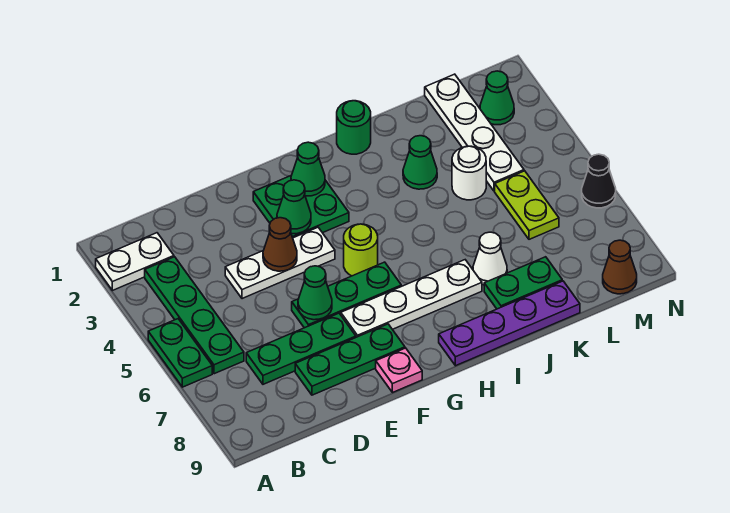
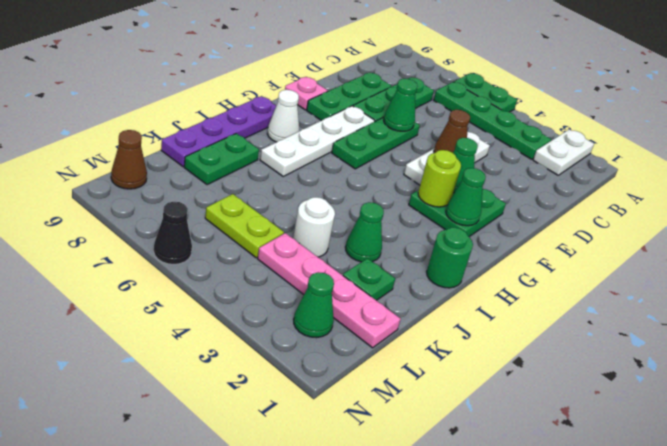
lime 1x1 round brick [344,224,378,276] -> lime 1x1 round brick moved to [418,150,461,207]
white 1x1 cone [473,232,507,285] -> white 1x1 cone moved to [267,90,299,142]
none -> green 1x1 plate [343,258,395,300]
white 1x4 plate [425,74,524,191] -> pink 1x4 plate [258,233,400,348]

